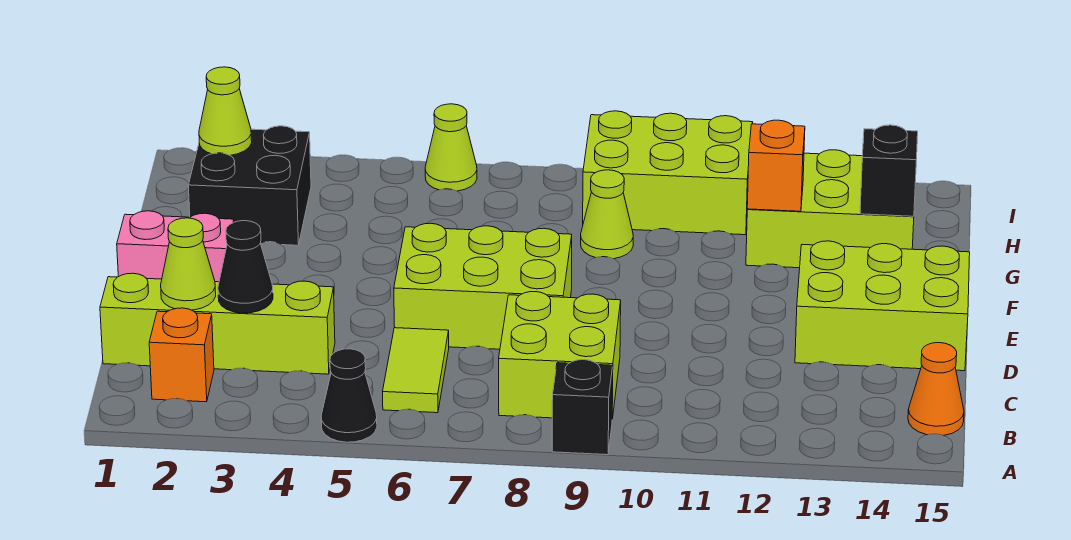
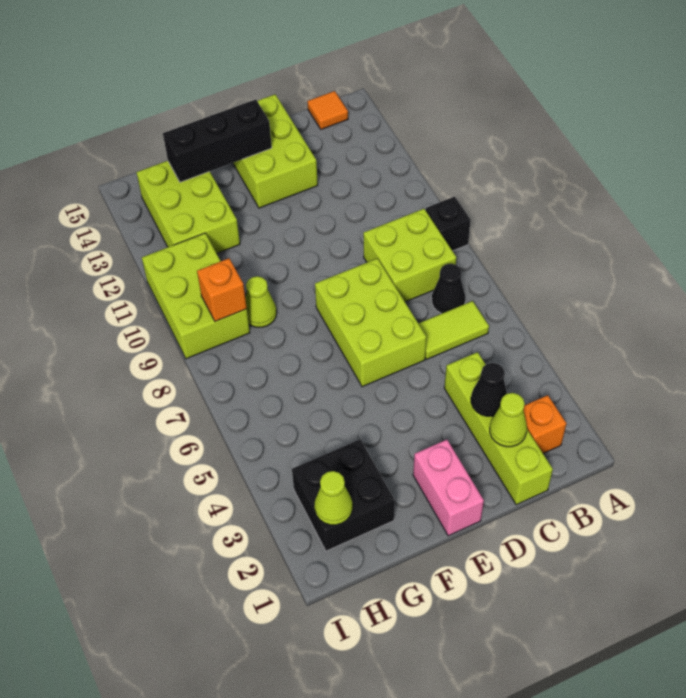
black 1x1 cone [321,349,377,442] -> black 1x1 cone moved to [432,264,465,314]
orange 1x1 cone [908,343,964,436] -> orange 1x1 tile [307,91,348,129]
orange 1x1 brick [747,120,805,211] -> orange 1x1 brick moved to [197,258,247,321]
black 1x1 brick [860,125,918,216] -> black 1x3 brick [163,99,272,182]
lime 1x1 cone [425,104,477,191] -> none

